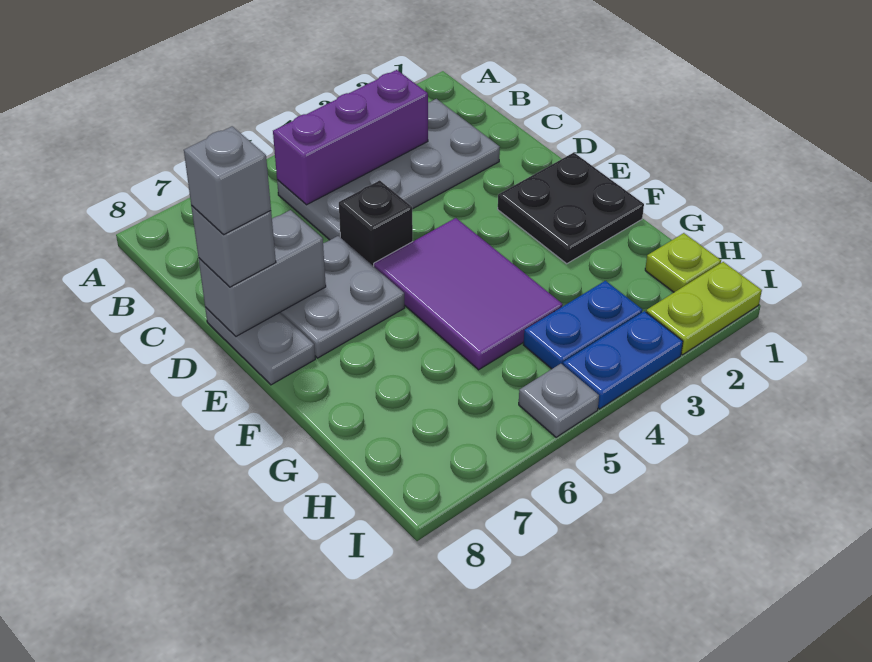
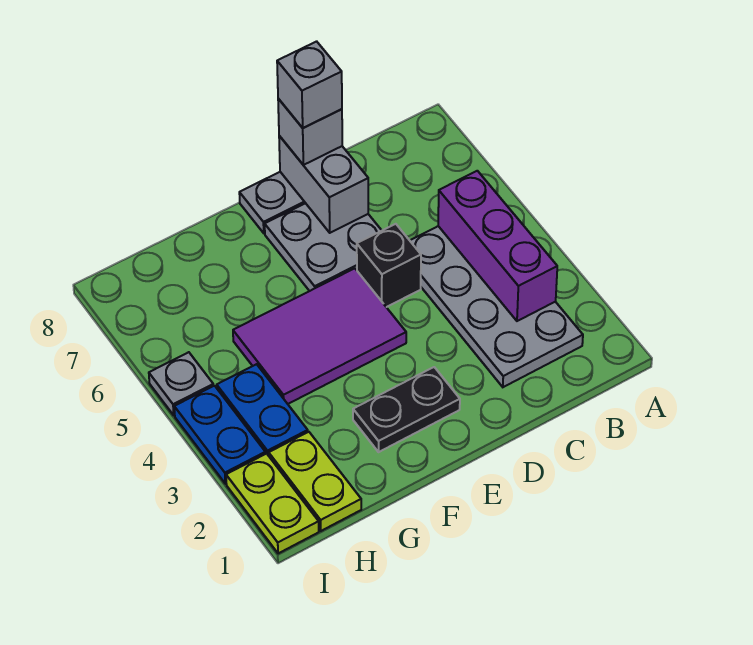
black 2x2 plate [498,153,644,264] -> black 1x2 plate [353,367,460,452]
lime 1x1 plate [645,233,721,292] -> lime 1x2 plate [269,432,361,531]

